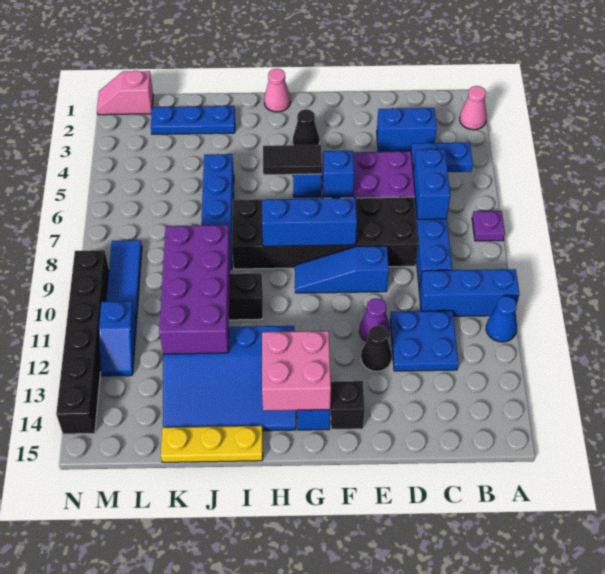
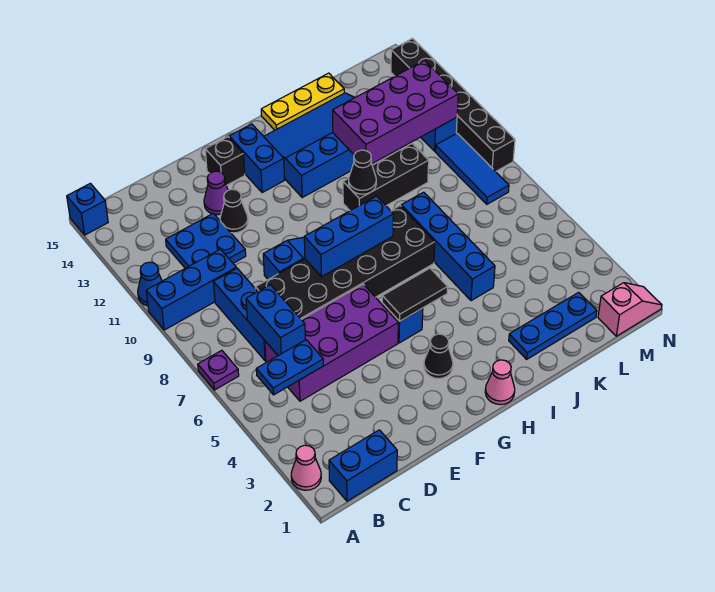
blue 1x2 brick [377,108,437,152] -> blue 1x2 brick moved to [329,430,397,501]
purple 1x1 cone [359,298,390,341] -> purple 1x1 cone moved to [204,171,228,215]
blue 1x1 brick [323,151,354,197] -> blue 1x1 brick moved to [67,183,108,235]
pink 2x2 brick [262,331,331,411] -> none
none -> black 1x1 cone [349,150,376,194]
purple 2x4 brick [159,225,230,354] -> purple 2x4 brick turned to [333,61,458,164]

